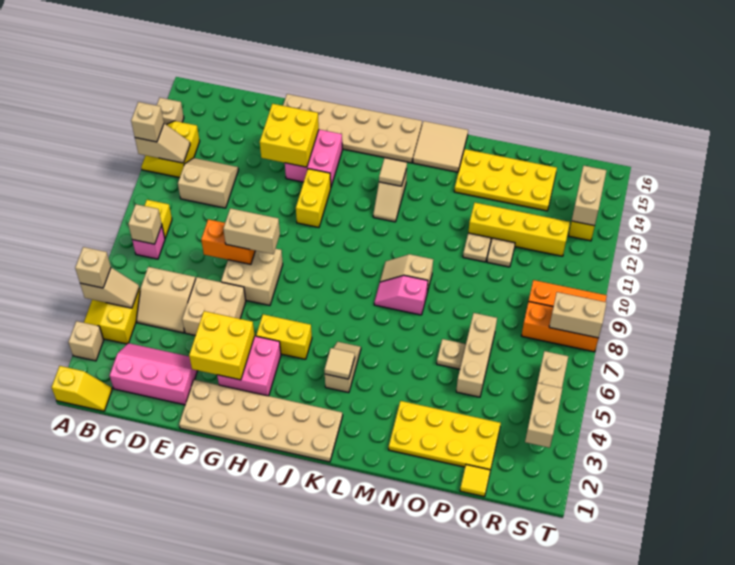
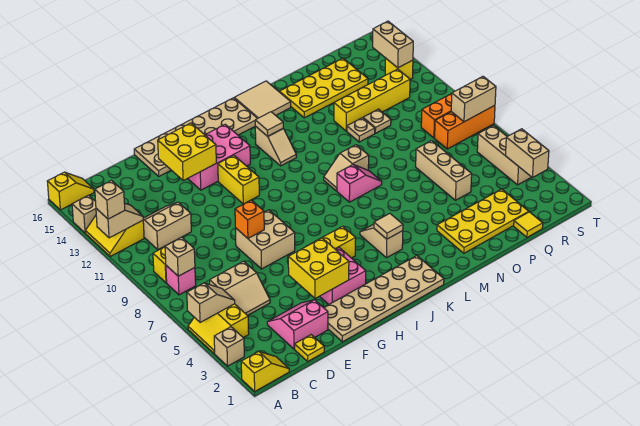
tan 1x1 brick [75,247,111,288] -> none
none -> yellow 1x2 slope [47,172,94,210]
pink 2x3 slope [110,343,198,405] -> pink 2x2 slope [267,300,328,349]
none -> yellow 1x1 plate [295,335,324,361]
tan 2x2 brick [182,277,246,335] -> none
orange 1x2 brick [201,219,255,264] -> orange 1x1 brick [235,200,264,238]
tan 1x2 brick [223,208,280,254] -> none
pink 2x2 brick [285,130,342,186] -> pink 2x3 brick [188,124,250,190]
pink 1x2 slope [374,276,428,315] -> pink 1x2 slope turned to [337,165,382,202]
tan 1x1 plate [437,339,466,369] -> none

